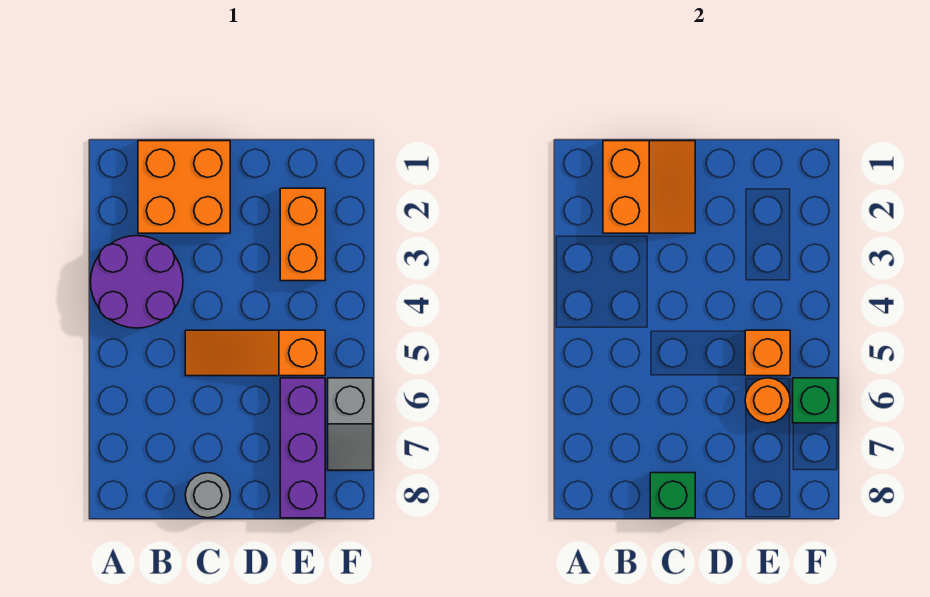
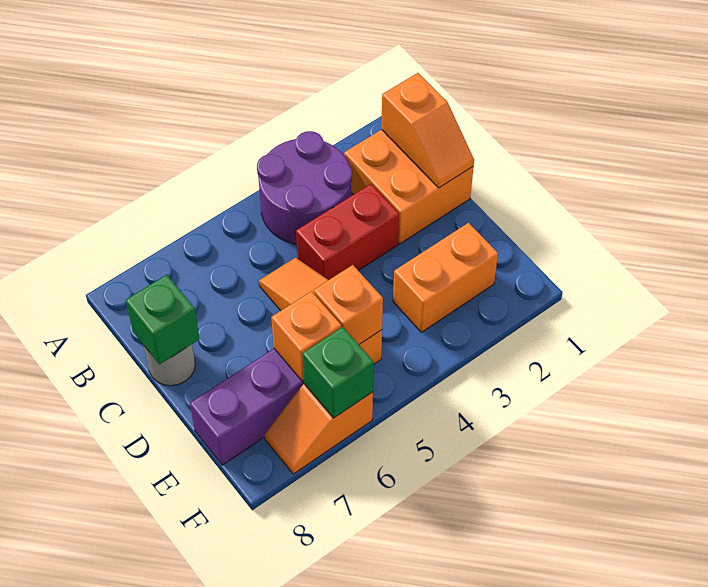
orange 2x2 slope [603,141,695,233] -> orange 1x2 slope [381,73,474,188]
none -> red 1x2 brick [296,184,399,280]
orange 1x1 round brick [745,378,790,423] -> orange 1x1 brick [271,291,341,381]
grey 1x2 slope [328,378,373,470] -> orange 1x2 slope [265,384,373,474]

